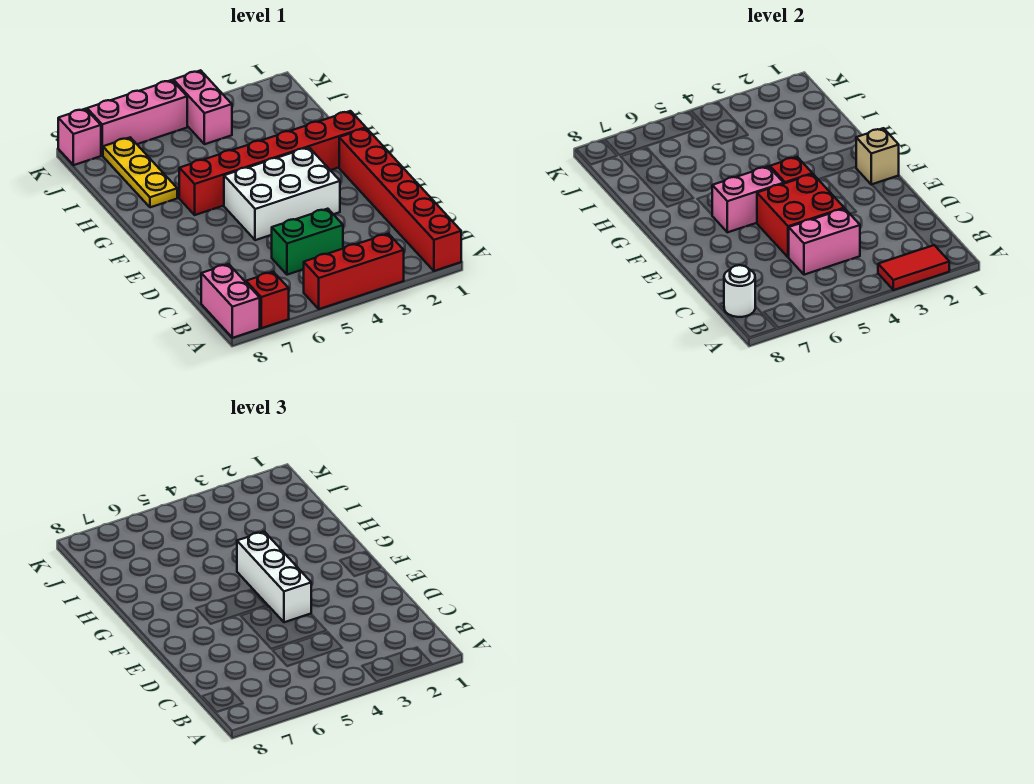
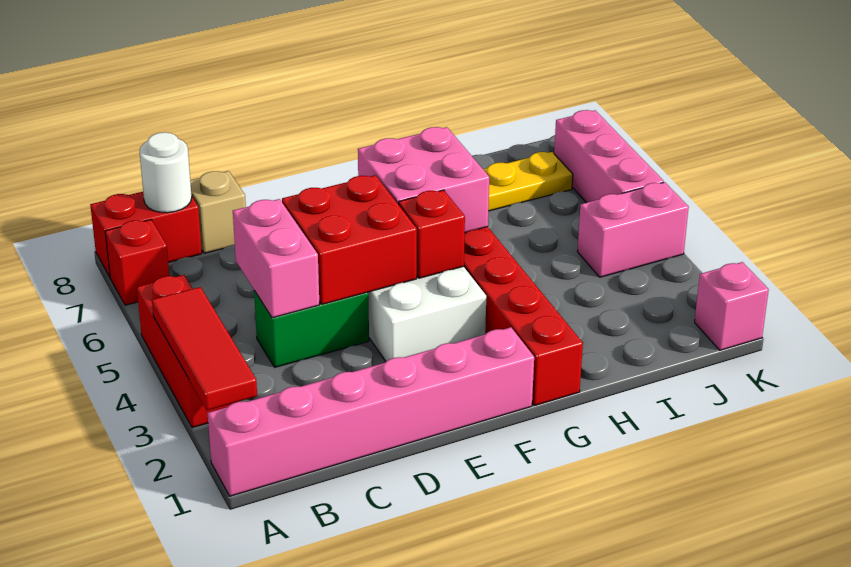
red 1x6 brick [339,128,461,271] -> pink 1x6 brick [208,327,534,496]
red 1x2 tile [878,245,949,290] -> red 1x3 tile [152,287,257,410]
pink 1x2 brick [201,264,260,338] -> red 1x2 brick [90,192,202,277]
green 1x2 brick [272,209,343,275] -> green 1x2 brick turned to [254,290,369,367]
white 1x3 brick [237,532,311,622] -> none
tan 1x1 brick [856,128,899,185] -> tan 1x1 brick moved to [190,171,246,253]
pink 1x2 brick [712,166,784,232] -> pink 2x2 brick [358,127,489,232]
pink 1x1 brick [58,109,101,165] -> pink 1x1 brick moved to [695,262,769,350]

